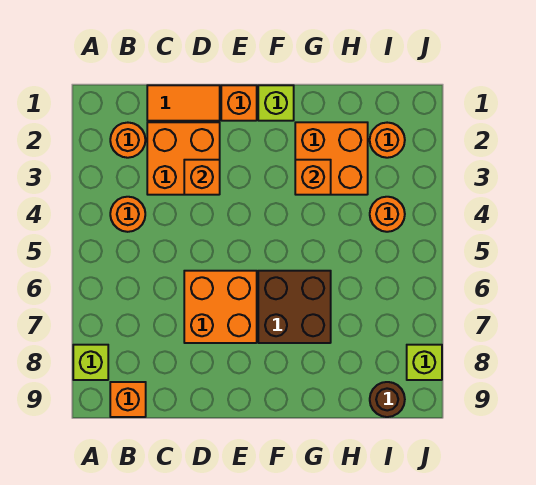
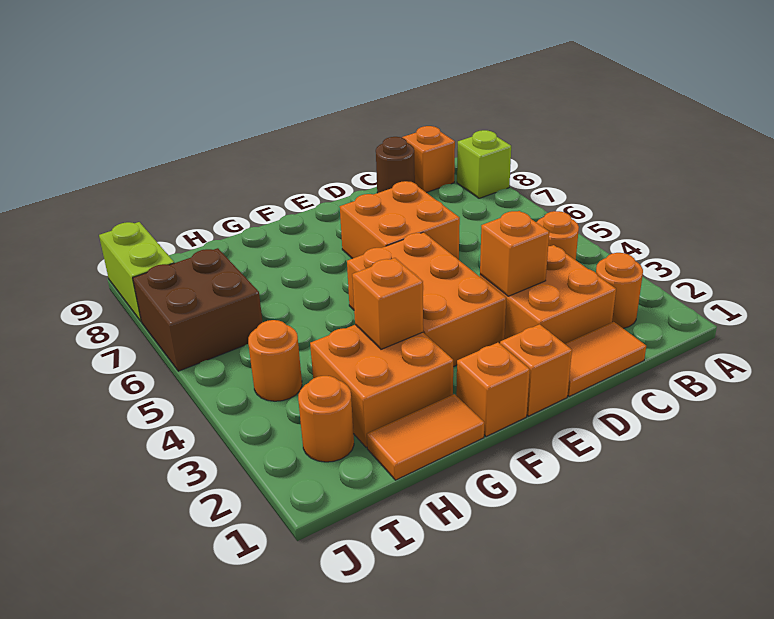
none -> orange 2x3 brick [347,232,506,367]
lime 1x1 brick [258,85,294,121] -> orange 1x1 brick [456,343,530,437]
brown 2x2 brick [258,271,331,343] -> brown 2x2 brick moved to [133,248,263,371]
none -> orange 1x2 tile [367,394,484,480]
brown 1x1 round brick [370,382,405,417] -> brown 1x1 round brick moved to [376,137,415,193]
lime 1x1 brick [407,345,442,380] -> lime 1x2 brick [99,222,174,321]

